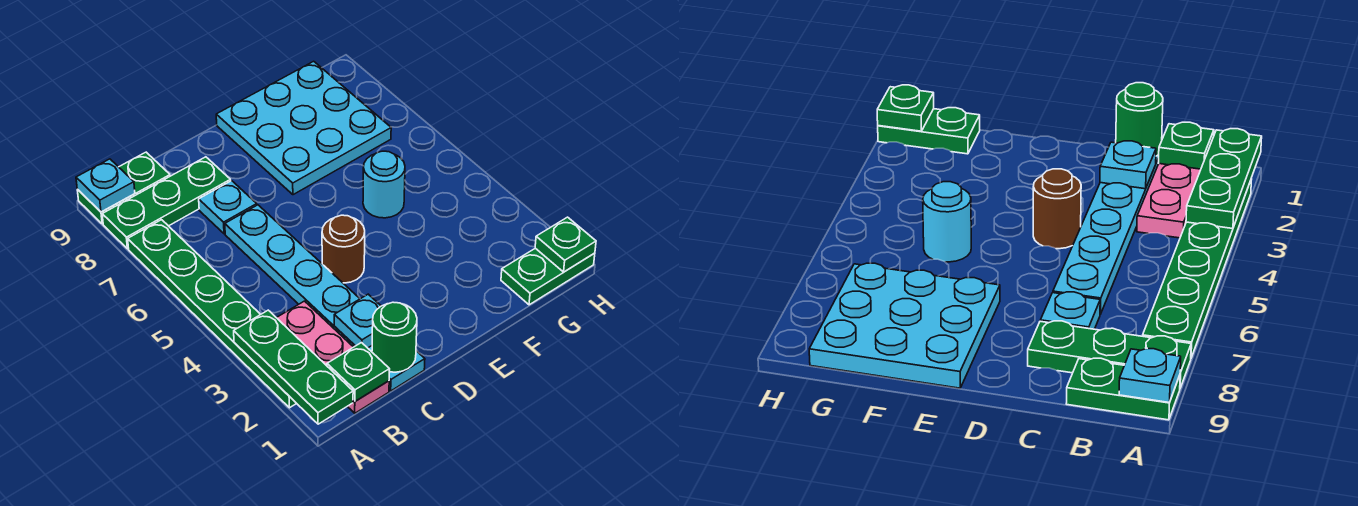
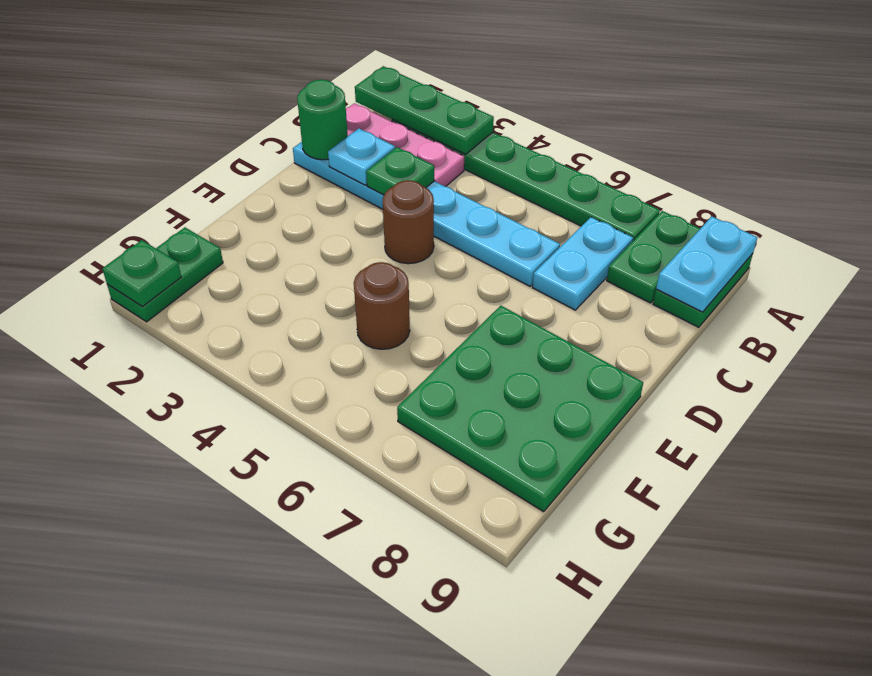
green 1x3 plate [102,157,231,249] -> green 1x2 plate [607,211,700,303]
cyan 1x1 plate [76,159,135,212] -> cyan 1x2 plate [656,216,757,312]
green 1x1 plate [327,342,390,401] -> green 1x1 plate moved to [366,147,434,195]
cyan 1x1 plate [199,181,257,234] -> cyan 1x2 plate [533,217,633,310]
cyan 3x3 plate [216,61,391,195] -> green 3x3 plate [397,306,643,512]
cyan 1x1 round brick [363,151,405,218] -> brown 1x1 round brick [354,262,410,349]

